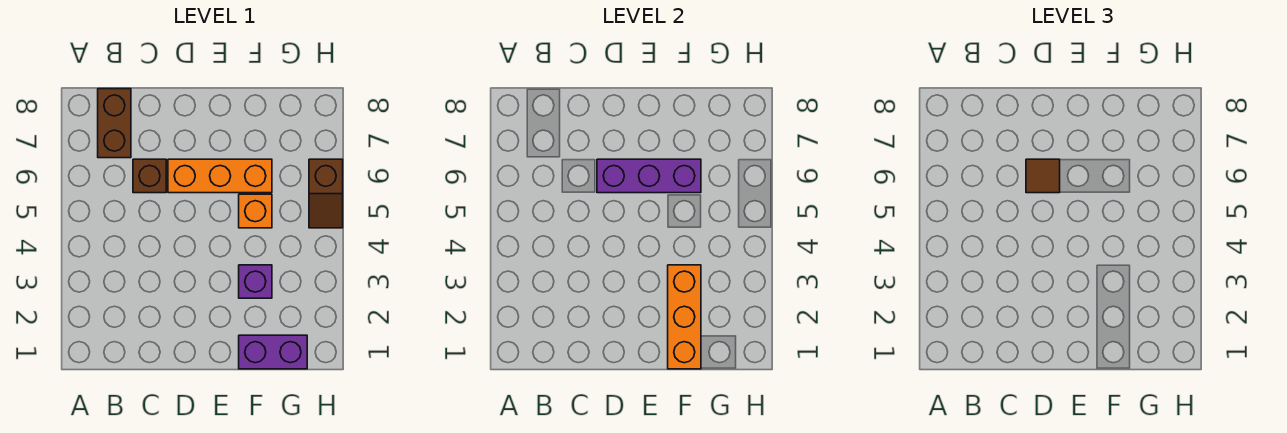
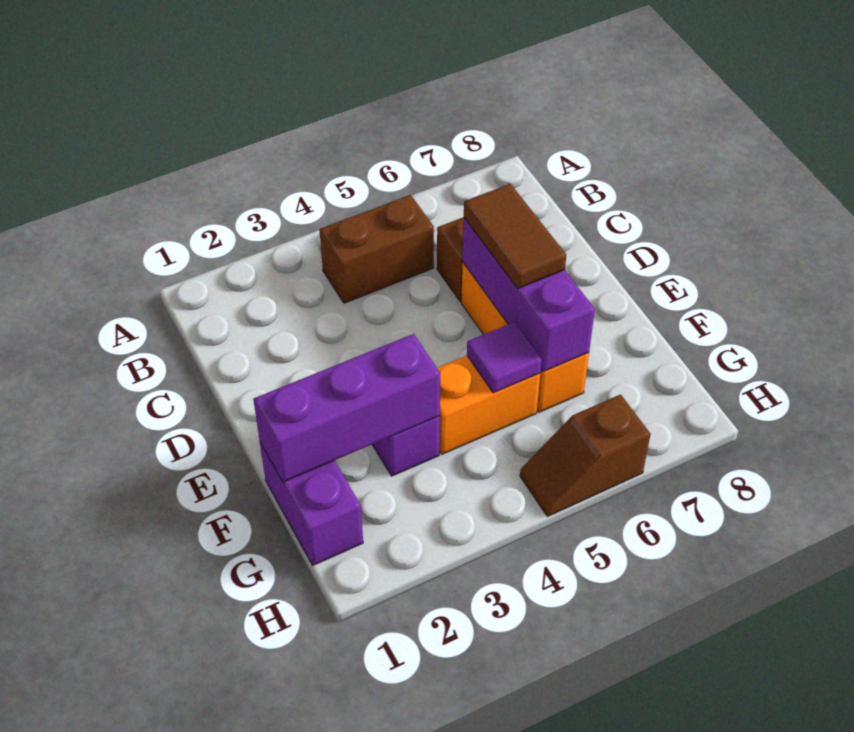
brown 1x2 brick [98,89,131,158] -> brown 1x2 brick moved to [319,195,434,303]
brown 1x1 tile [1026,159,1060,193] -> brown 1x2 tile [464,184,566,288]
orange 1x3 brick [668,265,701,369] -> purple 1x3 brick [253,334,440,482]
orange 1x1 brick [239,194,272,228] -> orange 1x2 brick [437,356,540,454]
none -> purple 1x1 tile [467,322,542,393]

